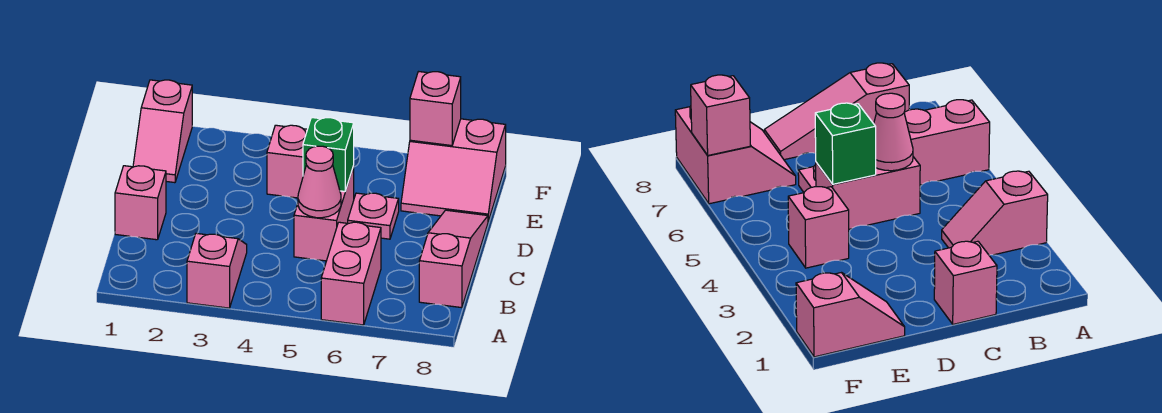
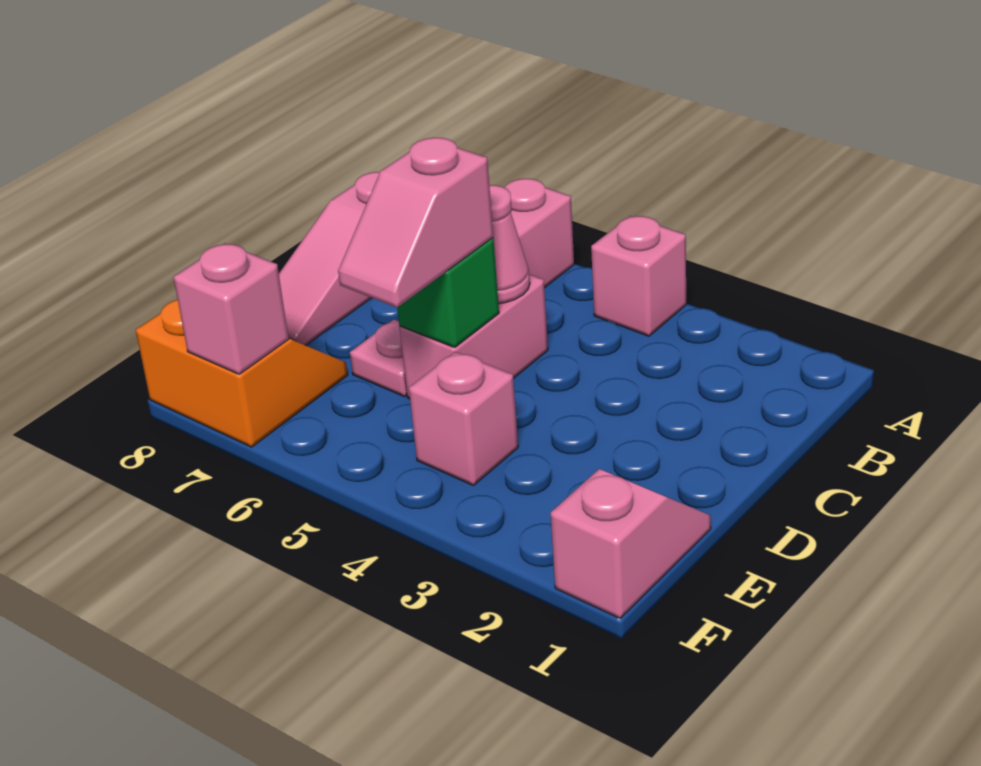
pink 1x2 slope [187,233,247,308] -> pink 1x2 slope moved to [338,138,493,308]
pink 1x1 brick [115,166,166,240] -> pink 1x1 brick moved to [591,216,686,336]
pink 2x2 slope [401,119,506,221] -> orange 2x2 slope [136,299,348,447]

